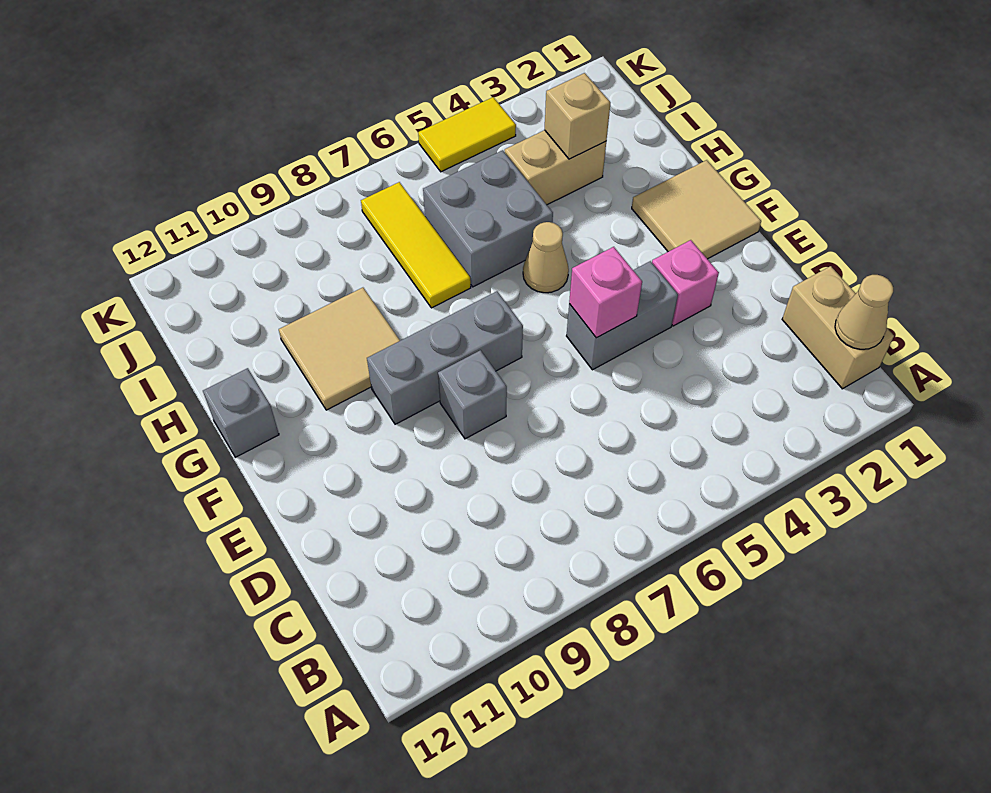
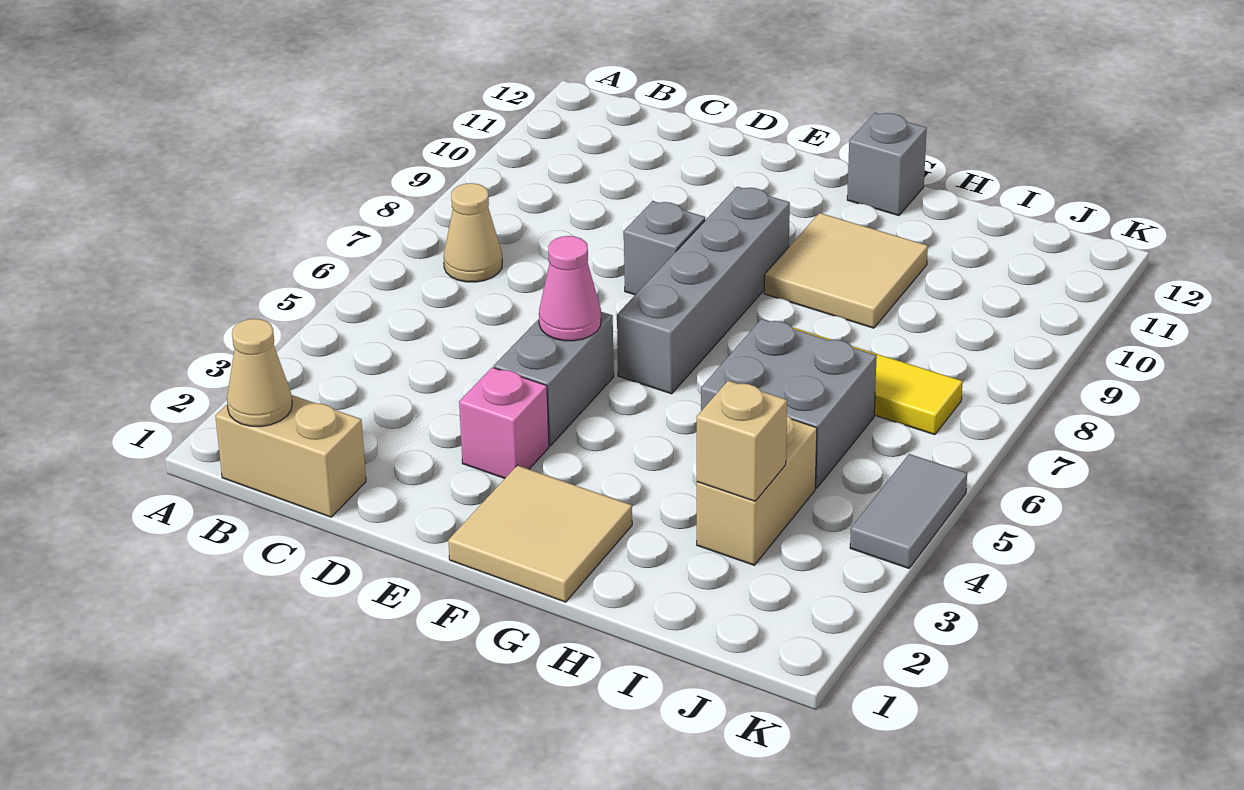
pink 1x1 brick [569,247,642,338] -> pink 1x1 cone [539,236,601,341]
grey 1x3 brick [367,291,523,424] -> grey 1x4 brick [617,187,790,394]
tan 1x1 cone [523,222,569,293] -> tan 1x1 cone moved to [444,183,502,282]
yellow 1x2 tile [418,97,516,172] -> grey 1x2 tile [850,454,967,568]

